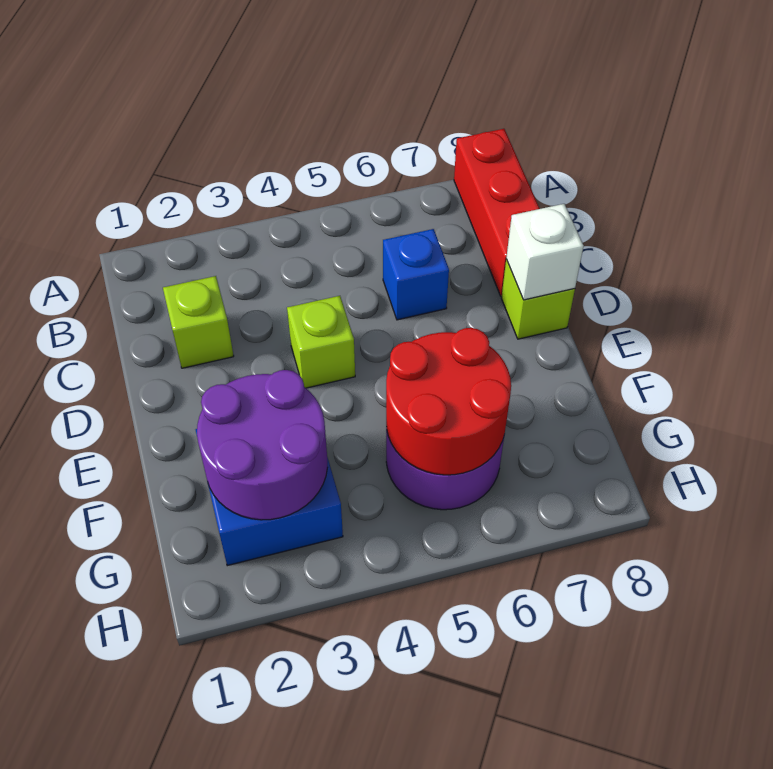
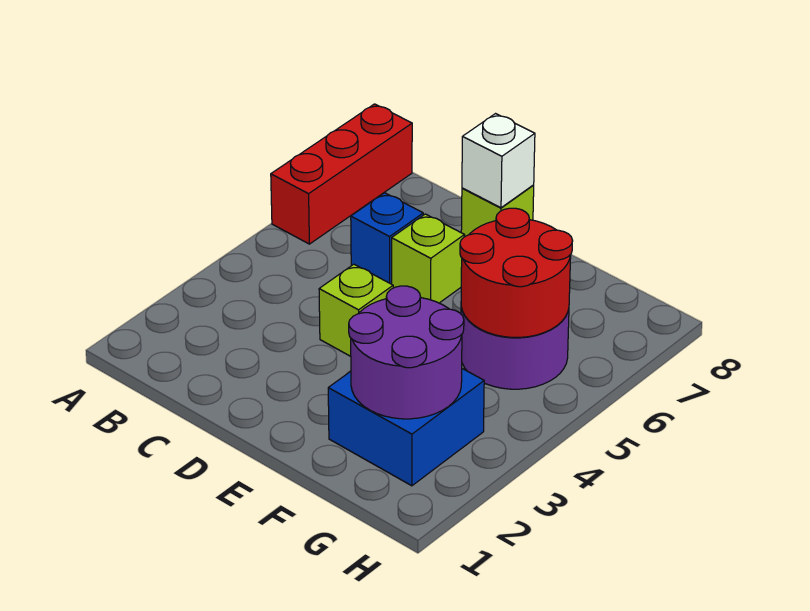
red 1x3 brick [454,129,540,296] -> red 1x3 brick turned to [271,104,412,244]
lime 1x1 brick [163,276,234,368] -> lime 1x1 brick moved to [392,214,464,303]

